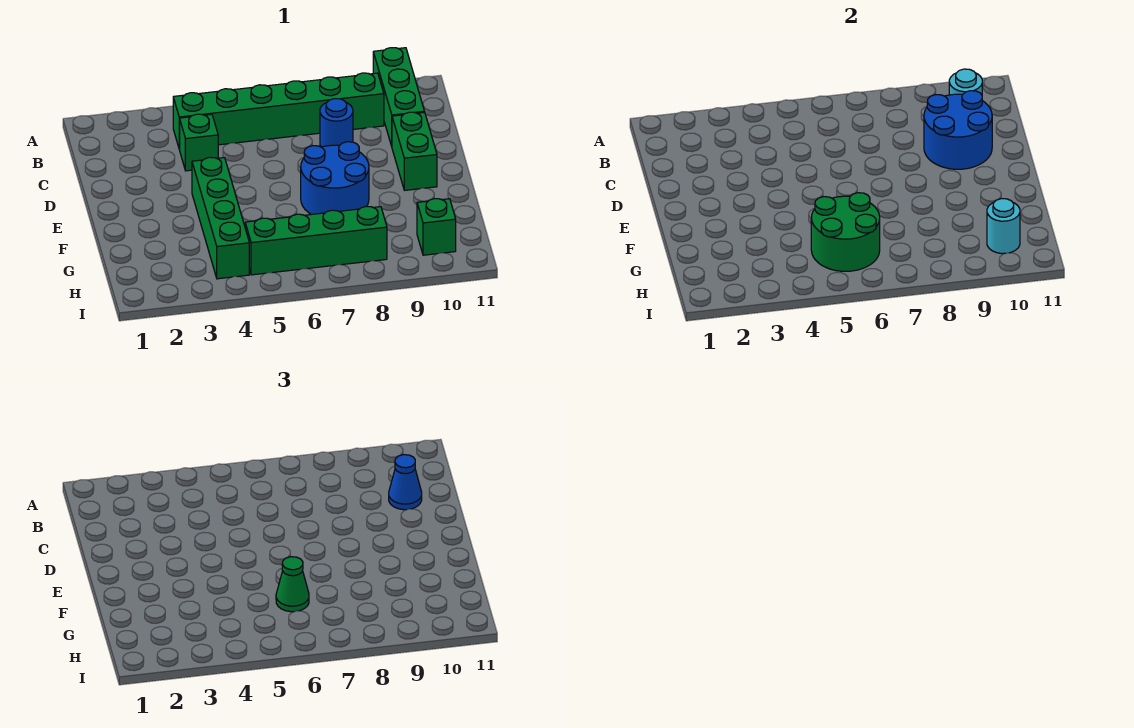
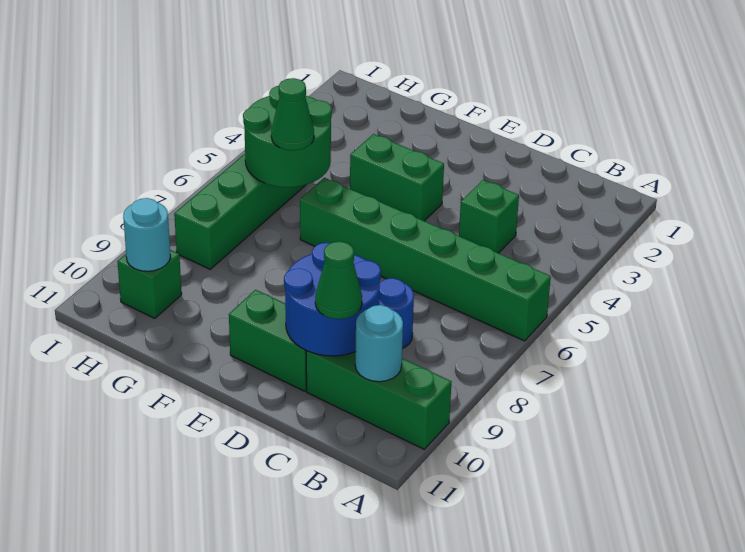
green 1x6 brick [173,73,384,149] -> green 1x6 brick turned to [300,178,551,341]
blue 1x1 cone [389,455,422,510] -> green 1x1 cone [315,241,362,319]
green 1x4 brick [192,157,249,279] -> green 1x2 brick [350,134,444,221]
blue 2x2 round brick [301,142,369,215] -> none

